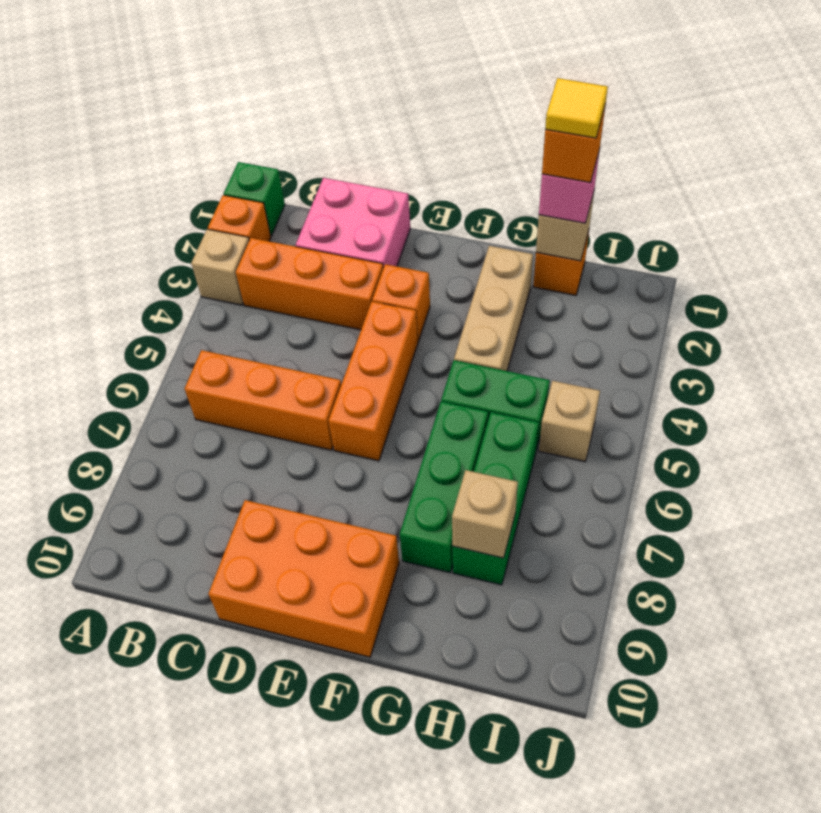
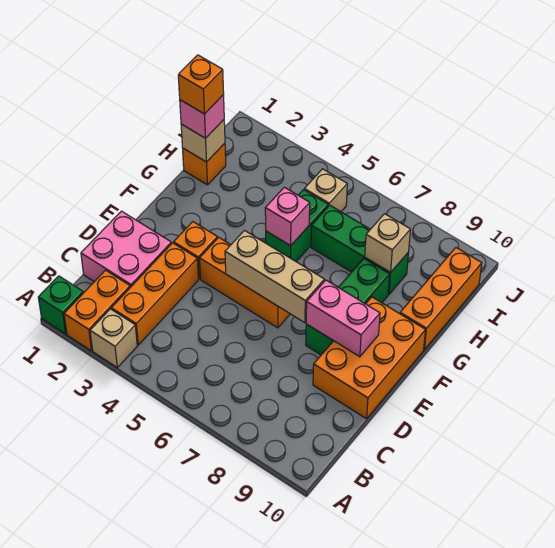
orange 1x1 brick [208,195,271,241] -> orange 1x2 brick [64,270,130,351]
orange 1x3 brick [185,350,341,450] -> orange 1x3 brick moved to [400,248,482,349]
none -> pink 1x2 brick [306,280,380,357]
tan 1x3 brick [454,246,533,371] -> tan 1x3 brick moved to [225,231,324,323]
none -> pink 1x1 brick [265,187,310,246]
green 1x3 brick [400,402,488,572] -> green 1x3 brick turned to [306,259,390,355]
yellow 1x1 tile [545,78,608,138] -> none

